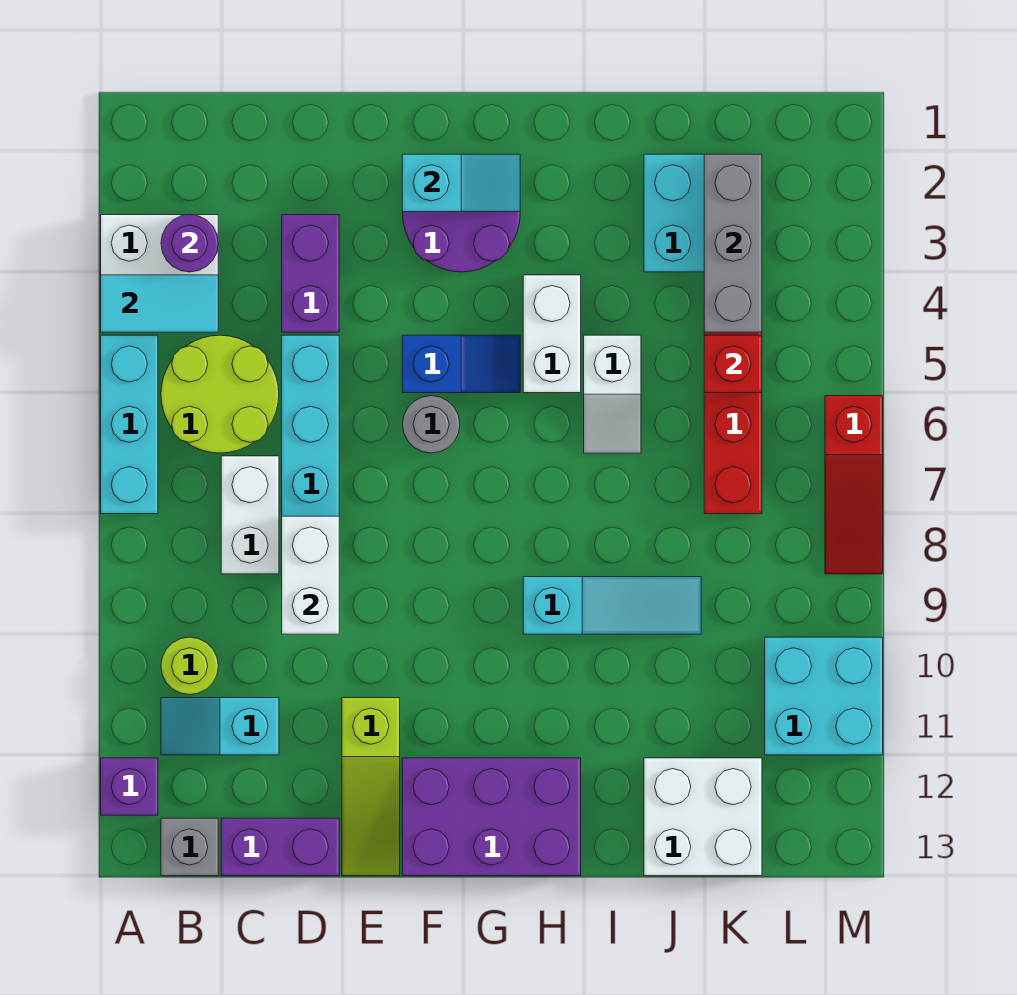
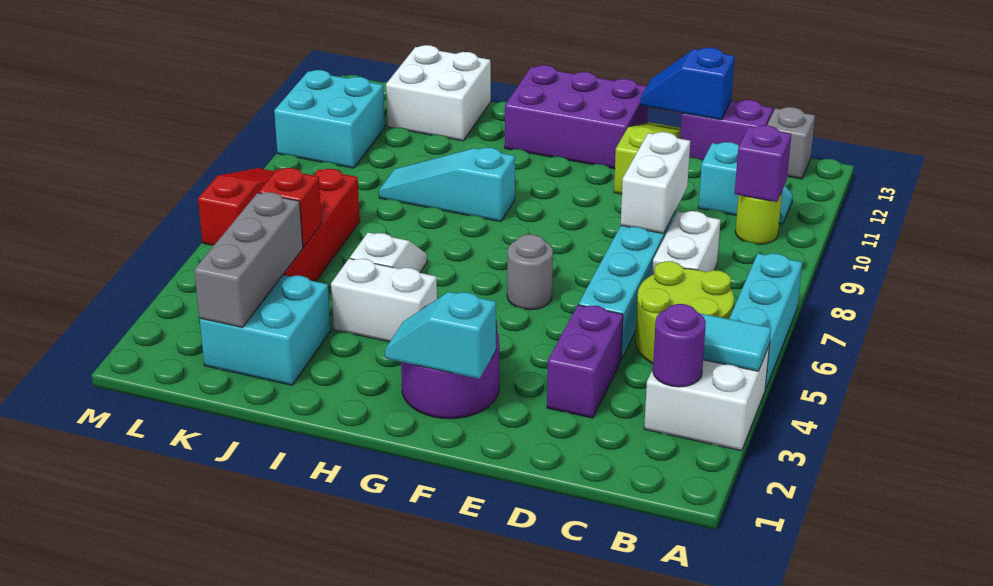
purple 1x1 brick [101,758,158,815] -> purple 1x1 brick moved to [735,125,791,202]
blue 1x2 slope [402,335,520,393] -> blue 1x2 slope moved to [640,48,735,120]
white 1x2 brick [523,275,581,393] -> white 1x2 brick turned to [331,259,437,342]

